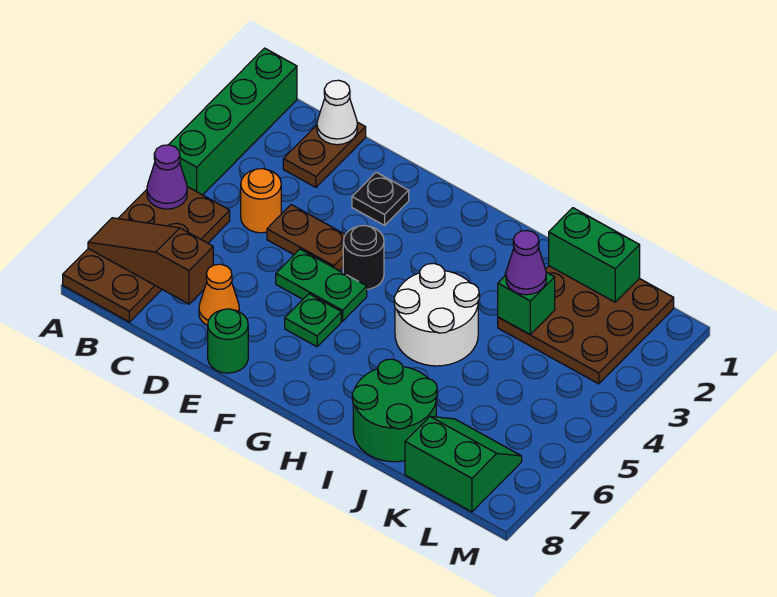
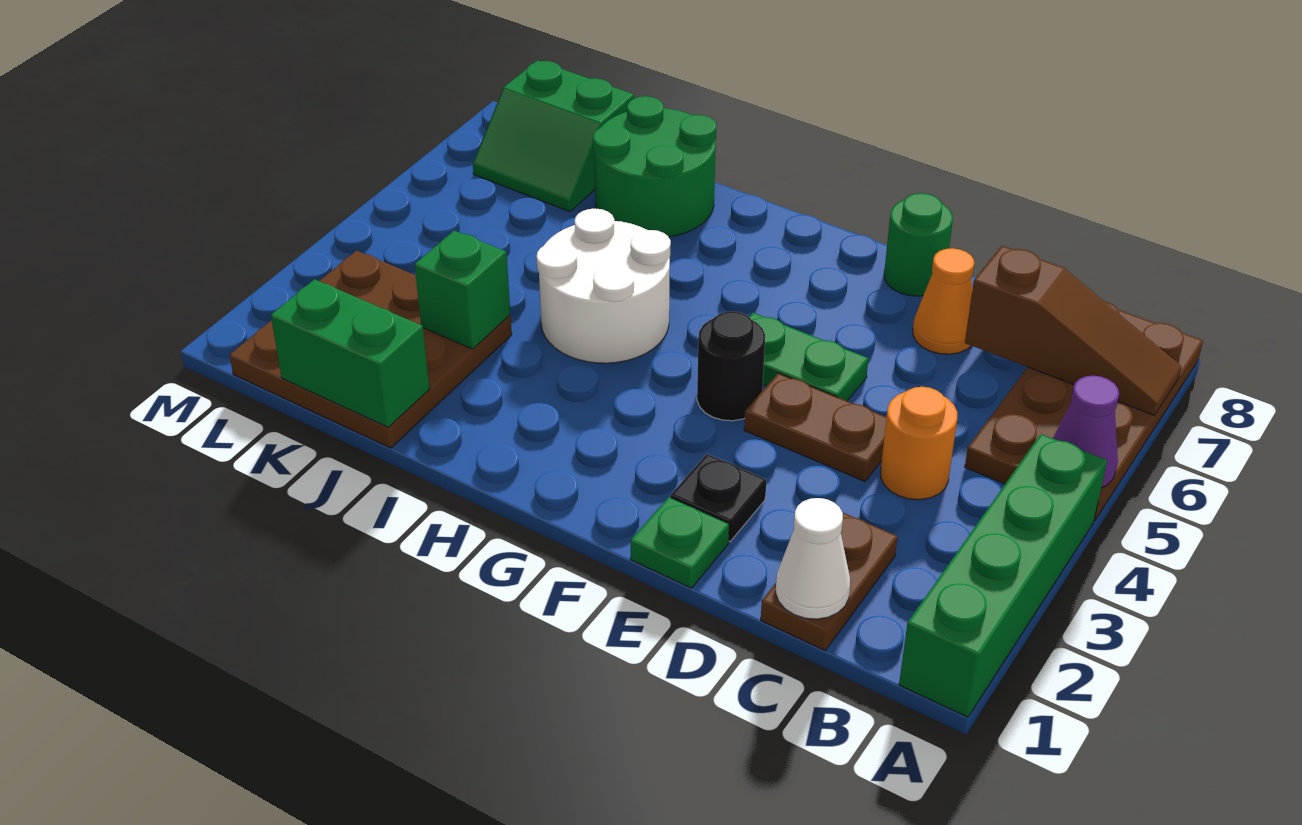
green 1x1 plate [285,294,341,347] -> green 1x1 plate moved to [631,497,729,588]
purple 1x1 cone [506,231,546,295] -> none

